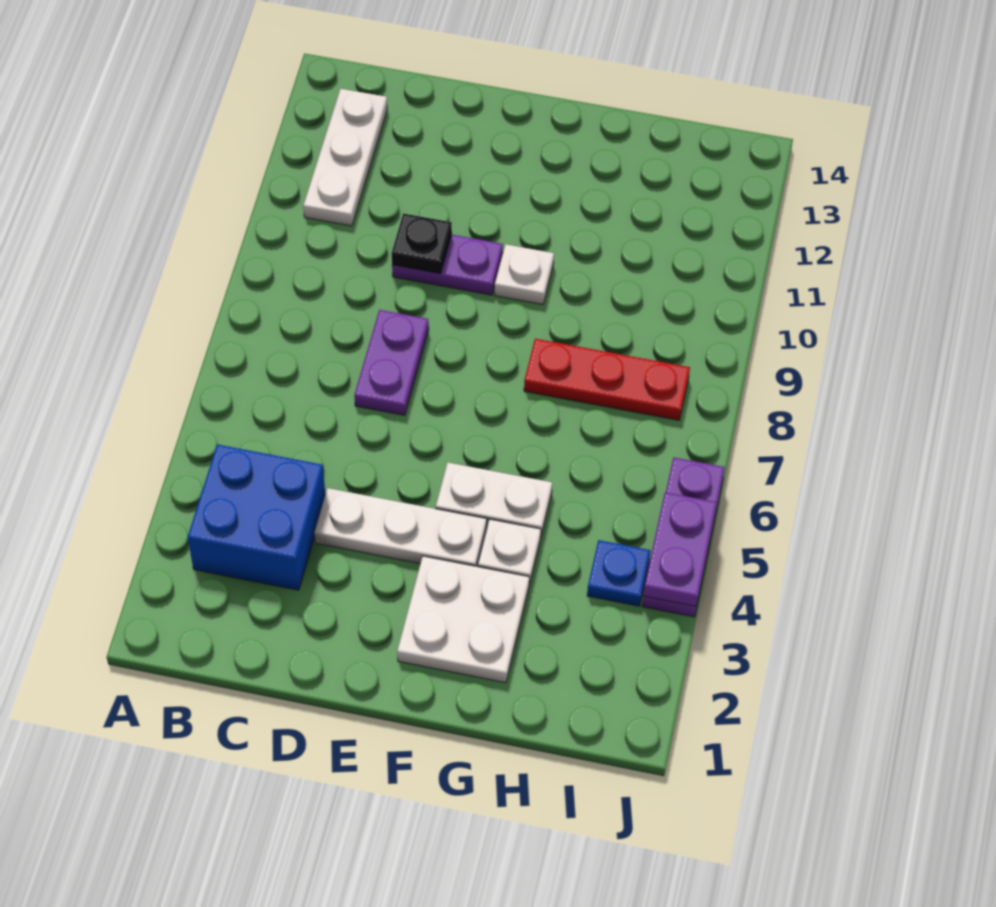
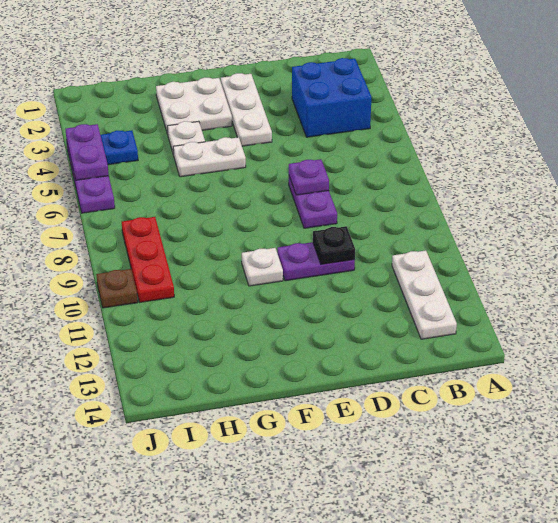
white 1x3 plate [314,488,487,566] -> white 1x3 plate turned to [221,73,272,146]
none -> purple 1x1 plate [289,159,329,195]
red 1x3 plate [524,339,690,420] -> red 1x3 plate turned to [122,217,174,302]
none -> brown 1x1 plate [96,269,138,308]

